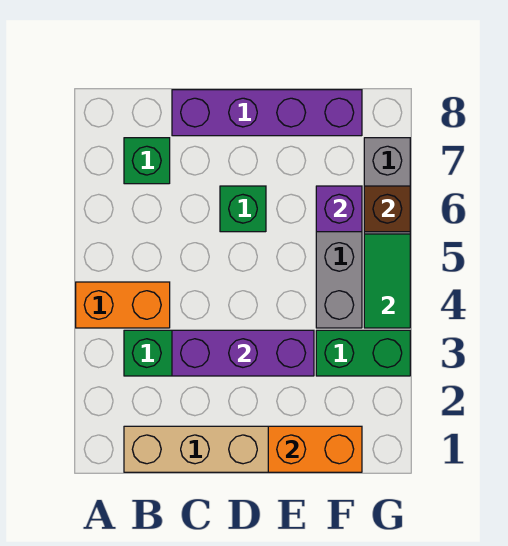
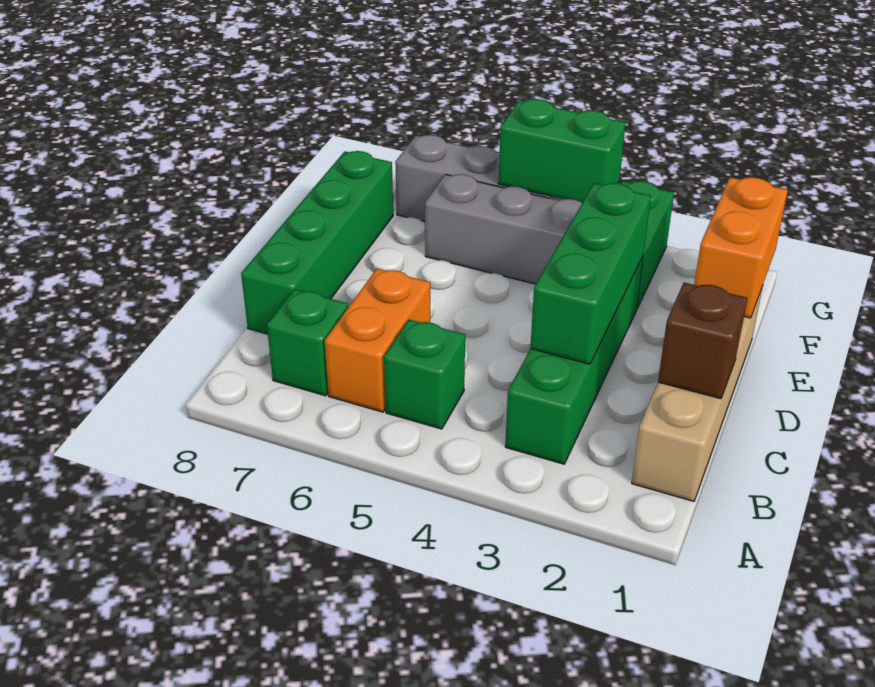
orange 1x2 brick [76,282,170,328] -> orange 1x2 brick moved to [325,269,430,412]
purple 1x3 brick [172,330,314,376] -> green 1x3 brick [530,183,651,364]
purple 1x4 brick [172,90,362,136] -> green 1x4 brick [241,151,393,334]
green 1x1 brick [220,186,266,232] -> green 1x1 brick moved to [384,320,465,429]
purple 1x1 brick [316,186,362,232] -> none
green 1x2 tile [364,234,410,328] -> green 1x2 brick [498,99,625,203]
brown 1x1 brick [364,186,410,232] -> brown 1x1 brick moved to [658,283,747,399]

